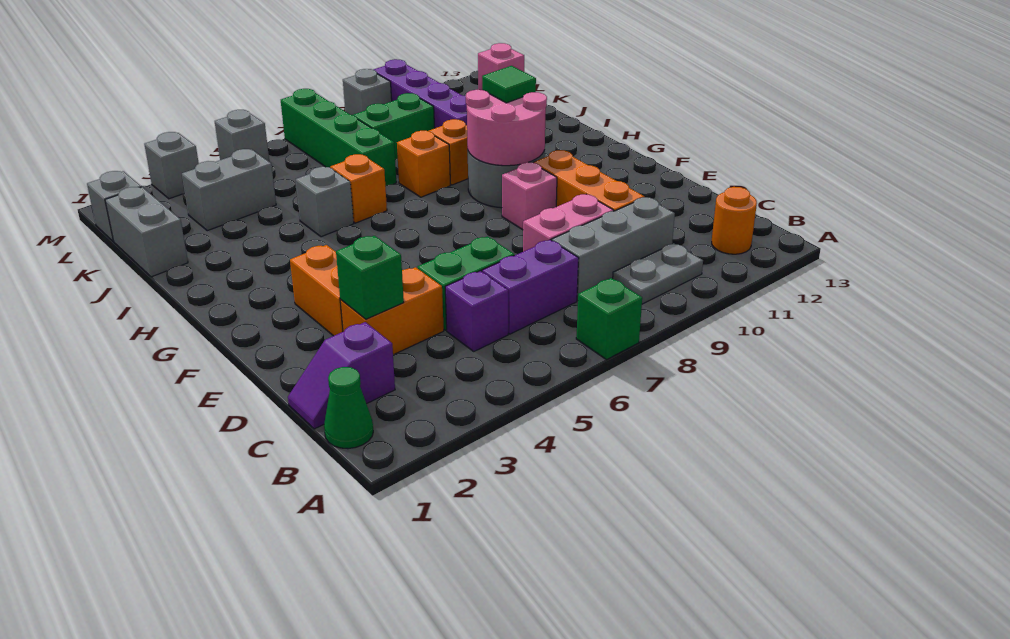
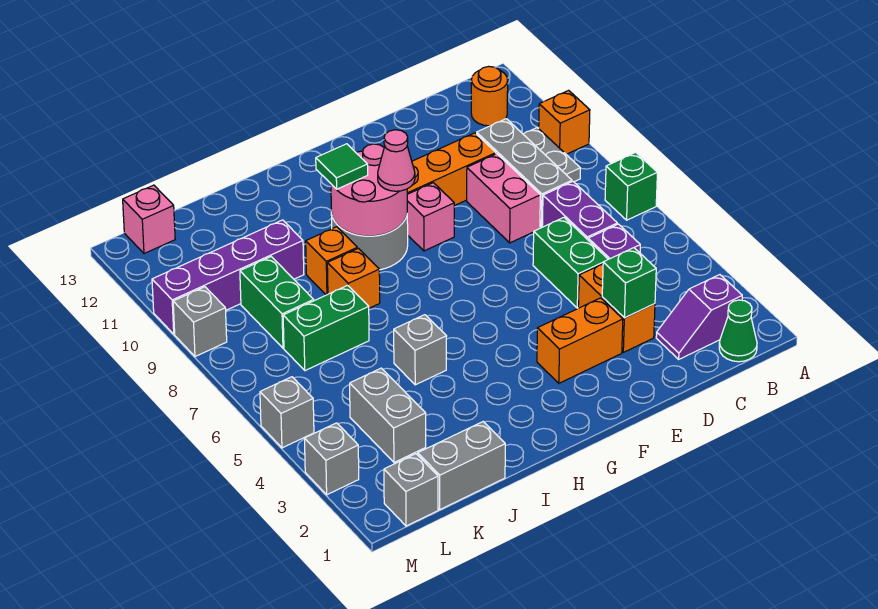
purple 1x2 slope [288,322,395,429] -> purple 1x2 slope turned to [656,275,742,359]
none -> pink 1x1 cone [378,130,415,191]
orange 1x1 brick [330,154,387,223] -> orange 1x1 brick moved to [539,90,590,154]
green 1x4 brick [281,89,396,186] -> green 1x2 brick [283,285,369,371]

